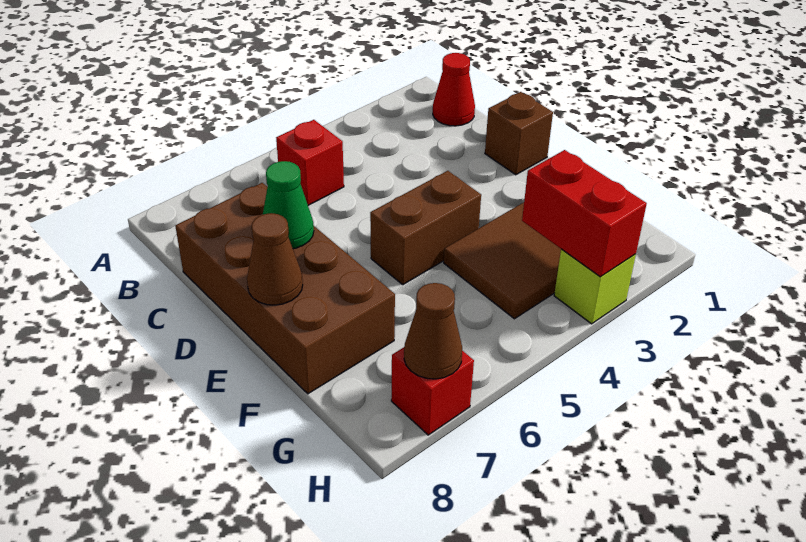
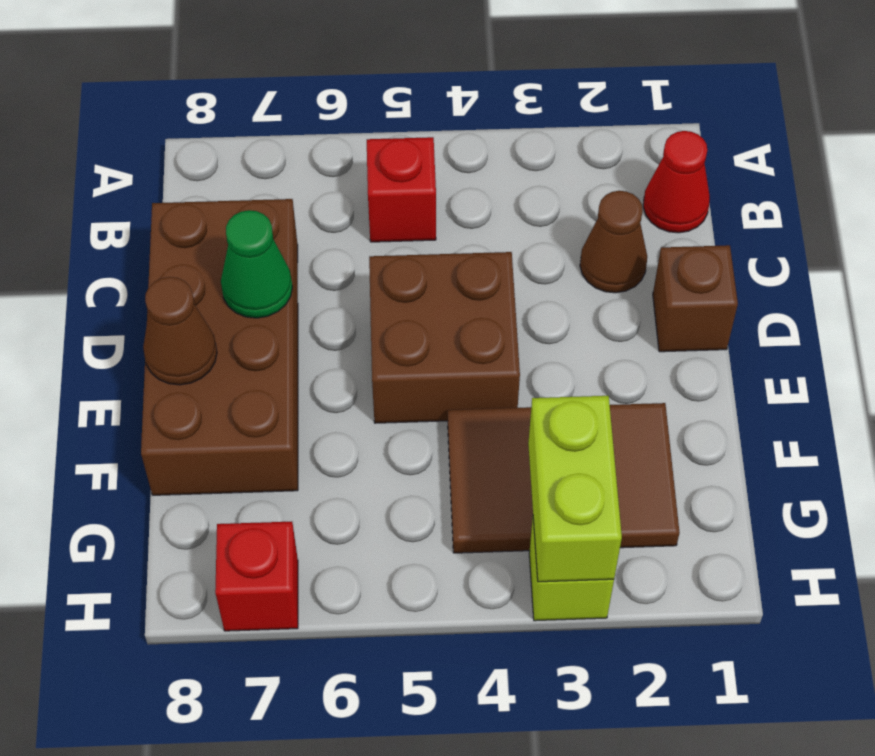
brown 1x2 brick [370,171,481,284] -> brown 2x2 brick [369,252,520,423]
red 1x2 brick [522,150,647,277] -> lime 1x2 brick [528,396,622,582]
brown 1x1 cone [404,283,462,379] -> brown 1x1 cone moved to [580,191,647,293]

